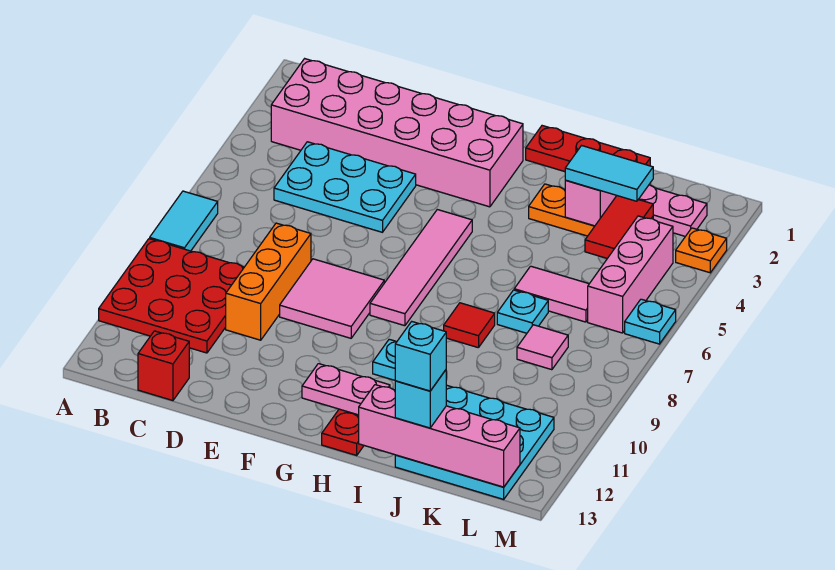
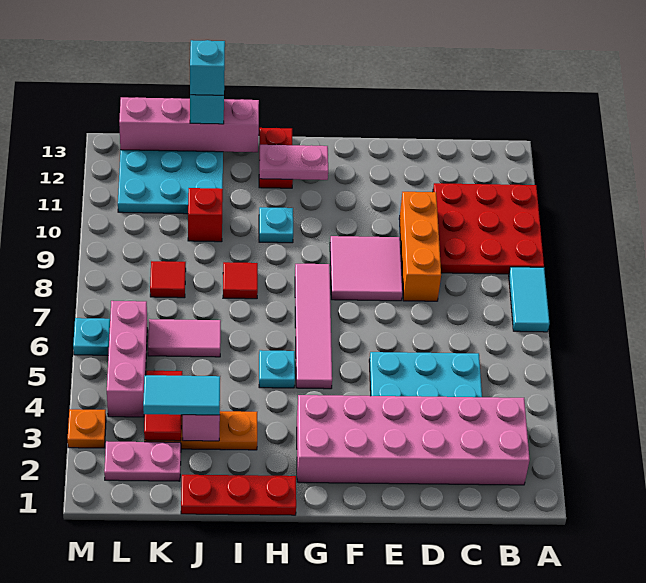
red 1x1 brick [138,331,189,400] -> red 1x1 brick moved to [188,188,223,242]
cyan 1x1 plate [497,290,548,333] -> cyan 1x1 plate moved to [259,350,295,388]
pink 1x1 tile [517,325,568,370] -> red 1x1 tile [150,261,186,298]

